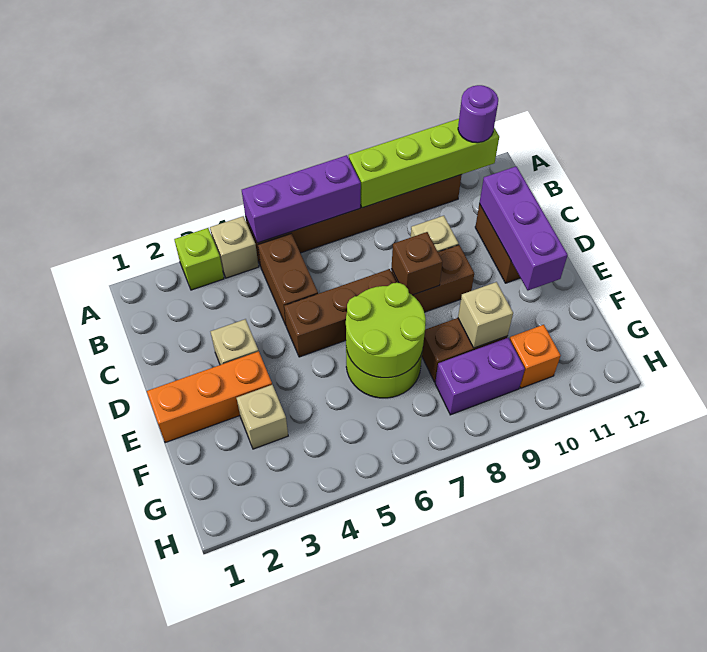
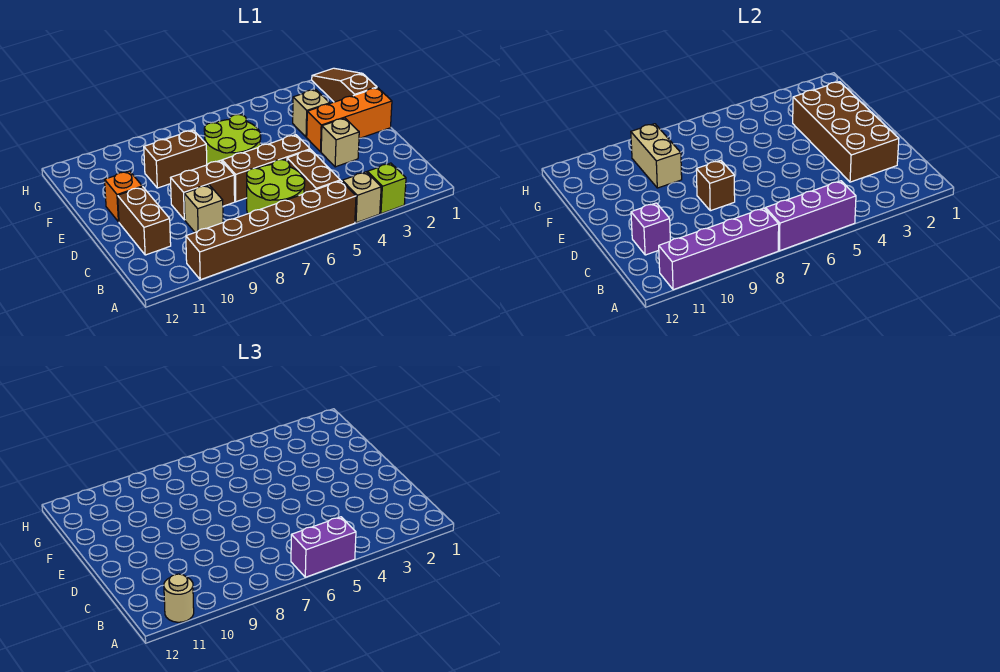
lime 1x4 brick [349,119,499,208] -> purple 1x4 brick [659,208,779,290]
purple 1x1 round brick [458,85,498,143] -> tan 1x1 round brick [164,574,194,622]
none -> brown 2x4 brick [793,82,899,182]
purple 1x3 brick [479,166,568,290] -> purple 1x1 brick [631,203,670,255]
lime 2x2 round brick [346,283,426,378] -> lime 2x2 round brick moved to [247,160,305,214]
none -> brown 1x3 slope [312,68,377,102]
tan 1x1 brick [458,282,513,348] -> tan 1x2 brick [631,124,682,188]
purple 1x2 brick [435,338,525,415] -> purple 1x2 brick moved to [291,517,356,577]
orange 1x1 brick [509,325,561,388] -> orange 1x1 brick moved to [105,171,142,222]

